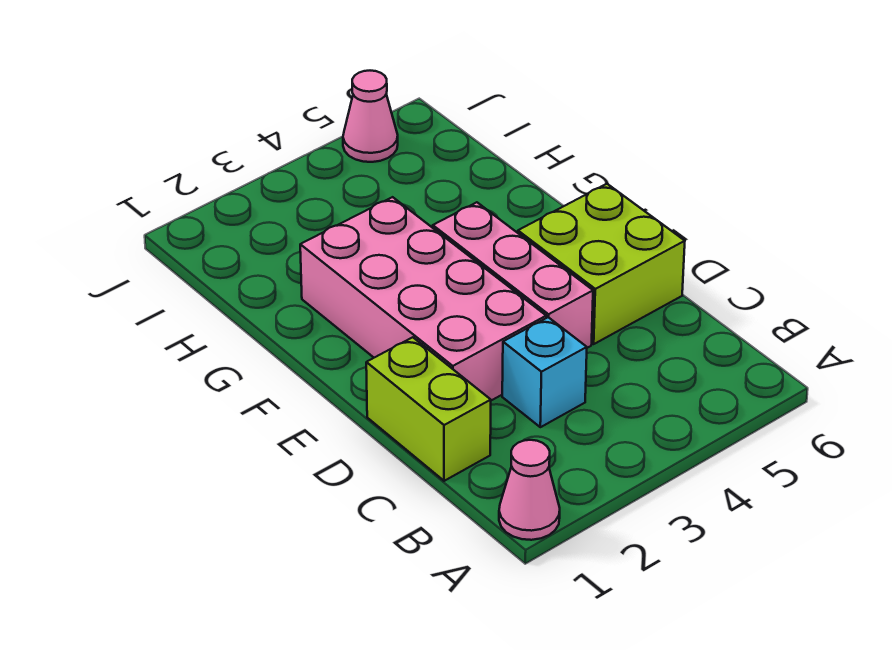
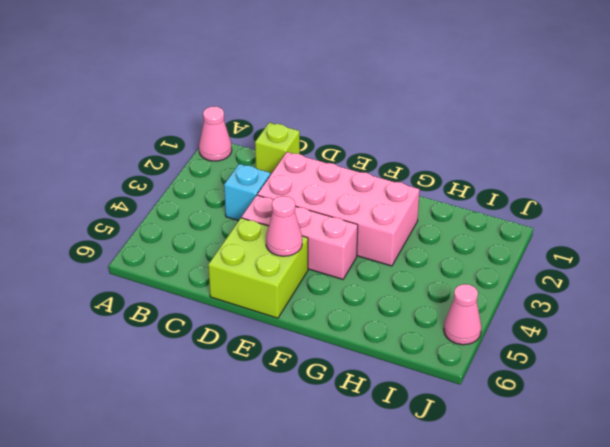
lime 1x2 brick [366,337,491,481] -> lime 1x1 brick [255,123,300,175]
none -> pink 1x1 cone [266,196,302,256]

